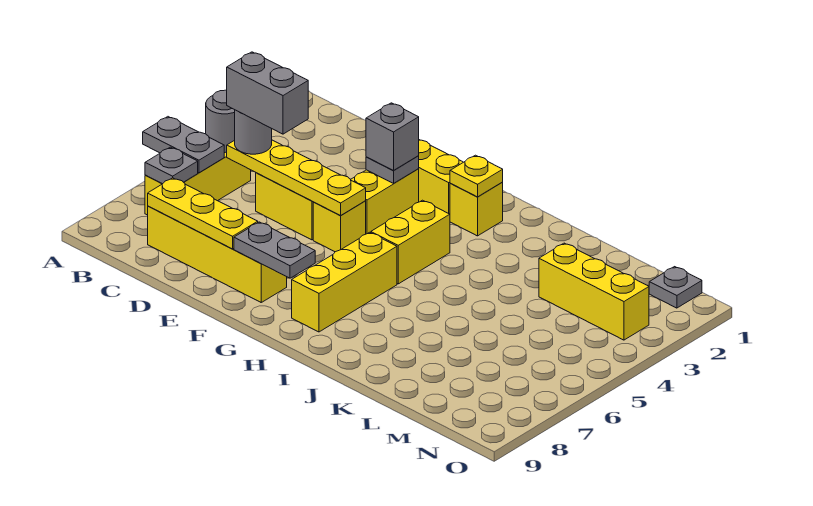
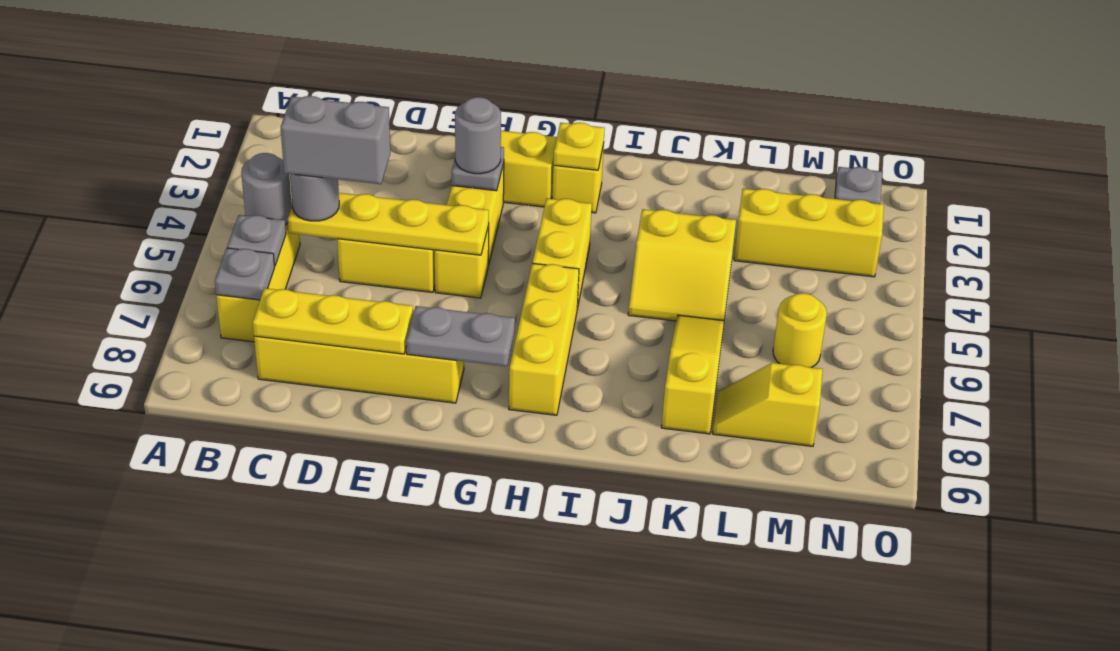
grey 1x2 plate [143,117,224,173] -> grey 1x1 plate [227,215,286,266]
grey 1x1 brick [366,103,419,171] -> grey 1x1 round brick [455,97,501,174]
none -> yellow 2x2 slope [628,209,736,321]
none -> yellow 1x3 slope [661,315,724,434]
none -> yellow 1x2 slope [713,363,823,446]
none -> yellow 1x1 round brick [773,293,827,368]

